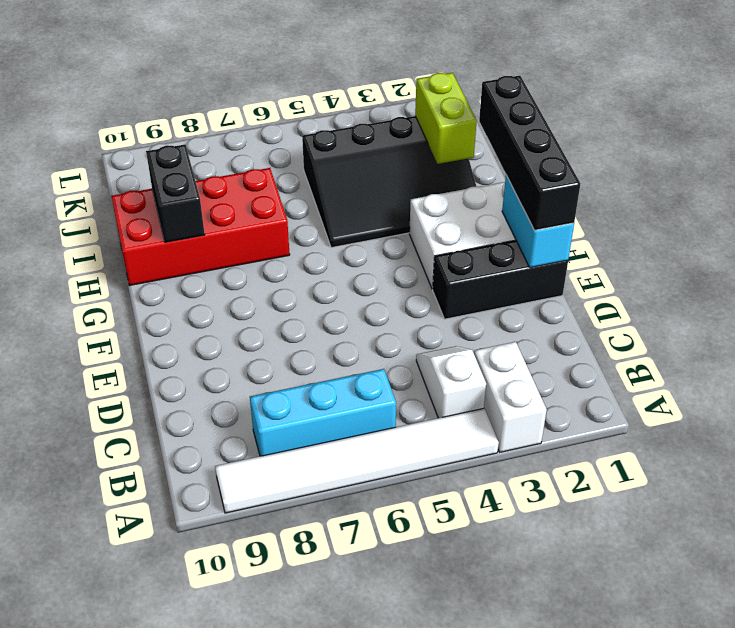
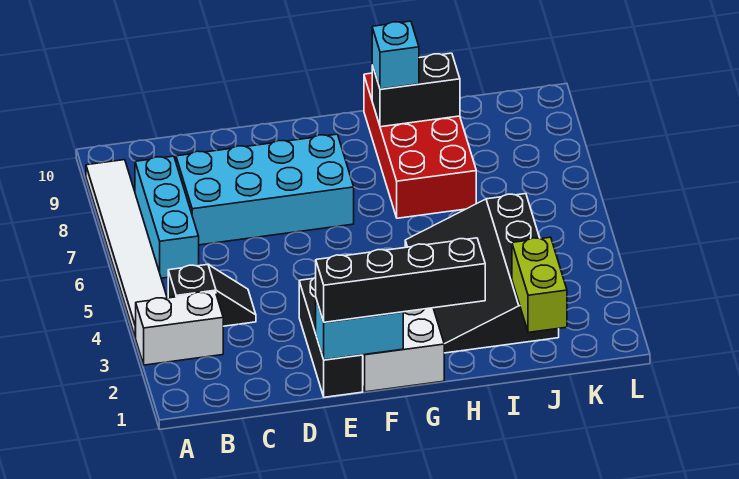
white 1x2 slope [416,346,486,418] -> black 1x2 slope [168,264,256,326]
none -> cyan 2x4 brick [176,134,354,245]
none -> cyan 1x1 brick [372,21,419,89]
lime 1x2 brick [415,73,477,164] -> lime 1x2 brick turned to [512,237,567,332]

